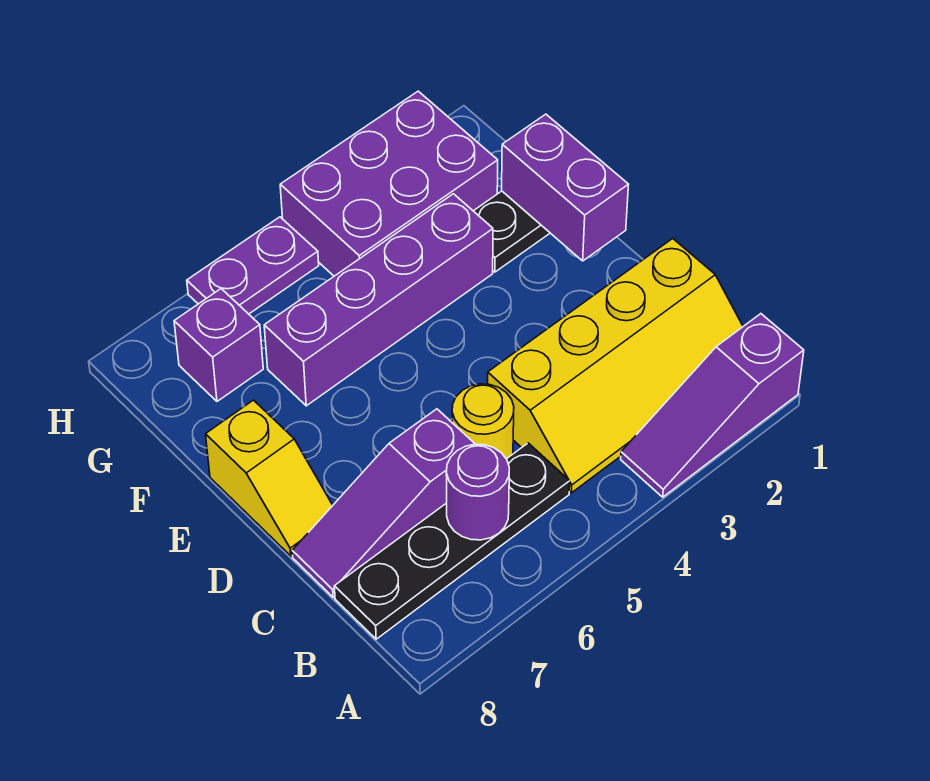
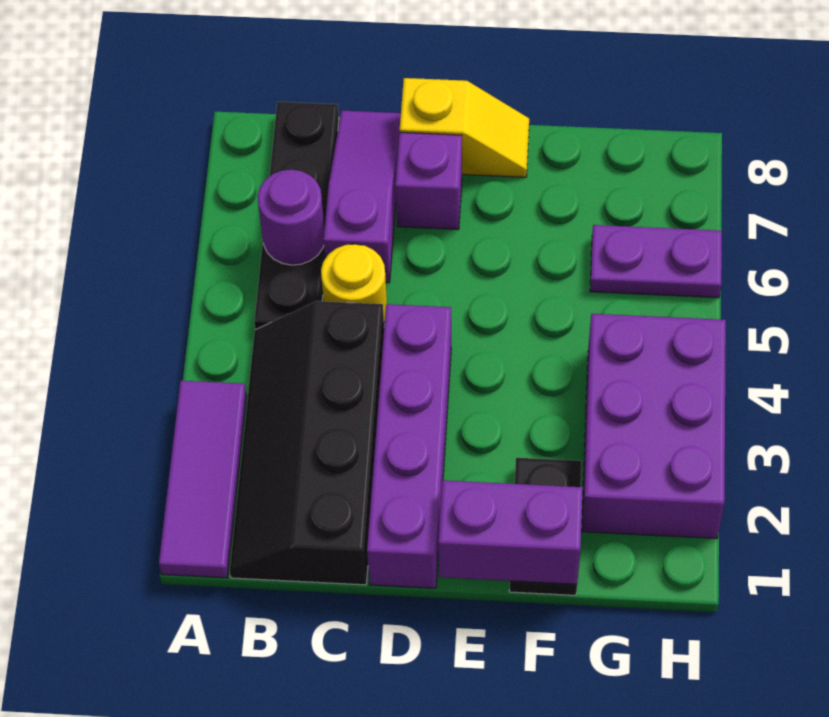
purple 1x3 slope [621,314,804,497] -> purple 1x3 tile [159,381,246,578]
yellow 2x4 slope [488,238,743,493] -> black 2x4 slope [230,301,384,585]
yellow 1x2 slope [206,400,333,556] -> yellow 1x2 slope turned to [400,78,529,177]
purple 1x4 brick [264,194,493,406] -> purple 1x4 brick moved to [367,304,451,588]
purple 1x1 brick [174,289,263,401] -> purple 1x1 brick moved to [395,133,462,230]
purple 1x2 plate [187,217,319,314] -> purple 1x2 plate turned to [590,225,722,298]

